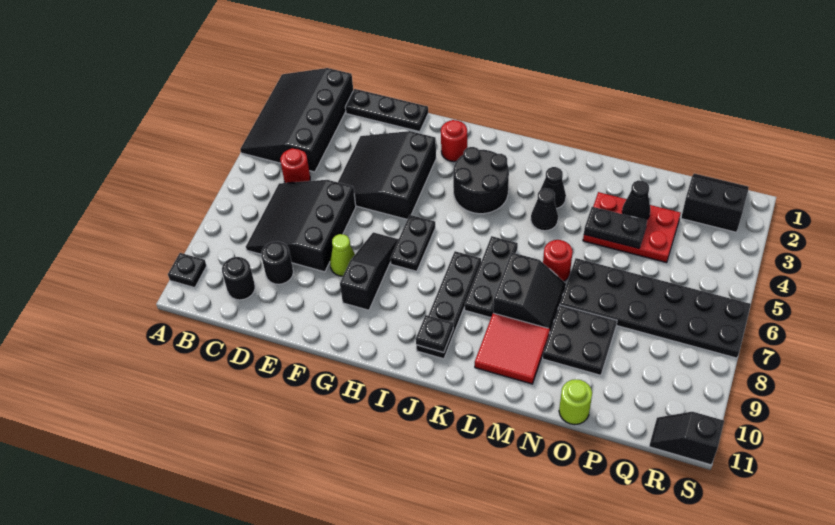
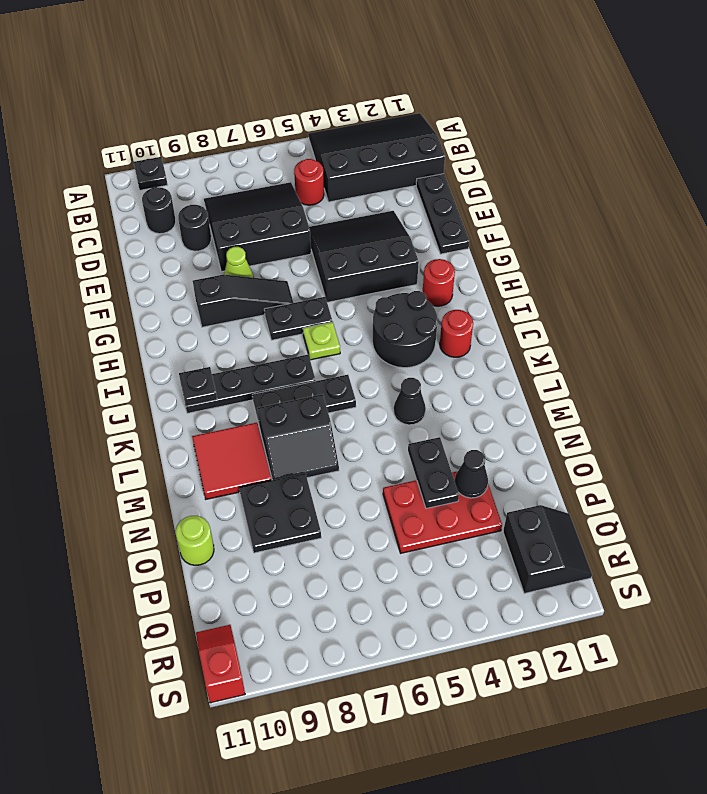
none -> lime 1x1 plate [303,322,340,360]
black 1x1 cone [540,167,566,209] -> none
red 1x1 round brick [543,240,573,281] -> red 1x1 round brick moved to [440,310,473,357]
red 2x3 plate [583,192,681,263] -> red 2x3 plate turned to [383,471,502,553]
black 2x6 plate [560,258,751,358] -> none
black 1x2 slope [649,412,724,465] -> red 1x2 slope [196,625,245,703]

